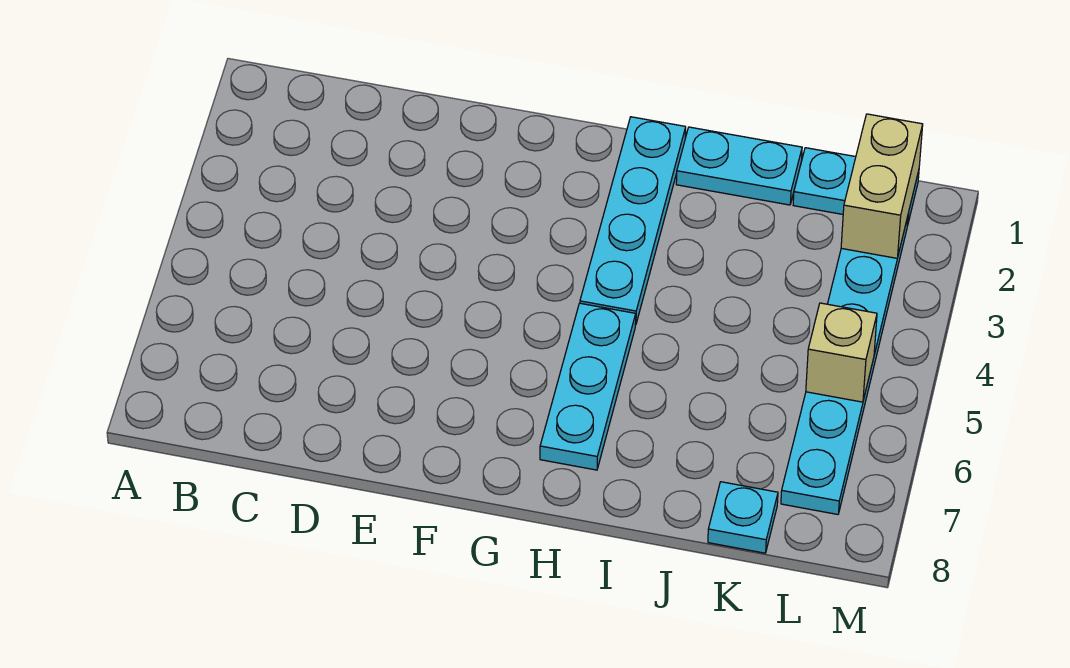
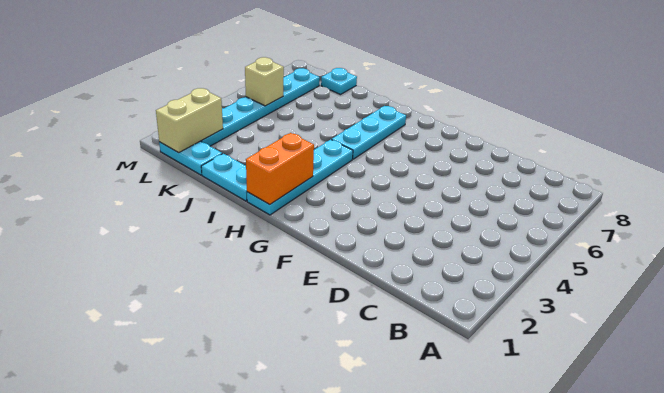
none -> orange 1x2 brick [246,133,314,205]

